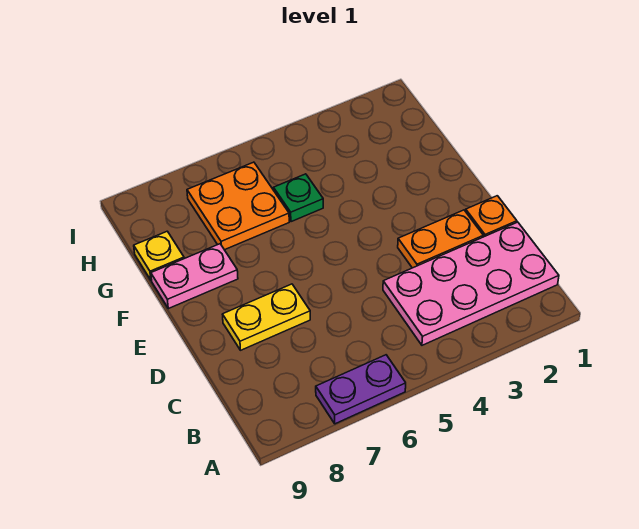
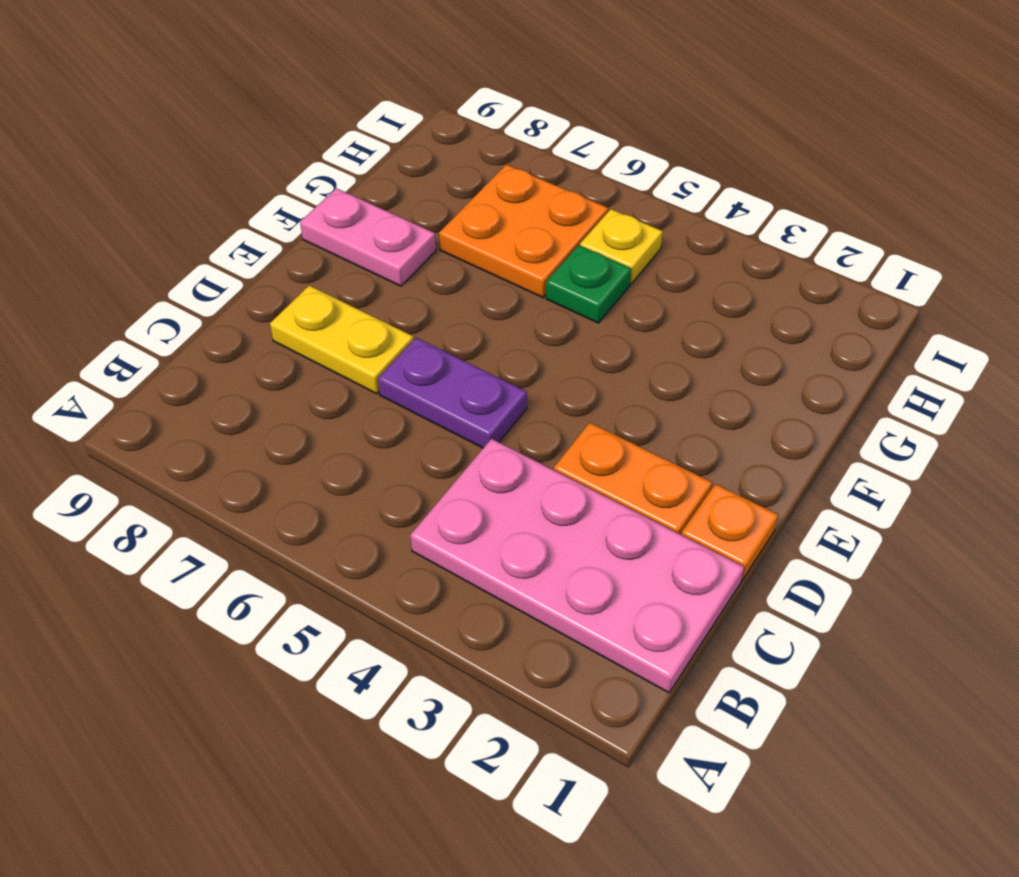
purple 1x2 plate [316,355,406,424] -> purple 1x2 plate moved to [378,338,527,448]
yellow 1x1 plate [134,231,184,281] -> yellow 1x1 plate moved to [580,209,663,284]

